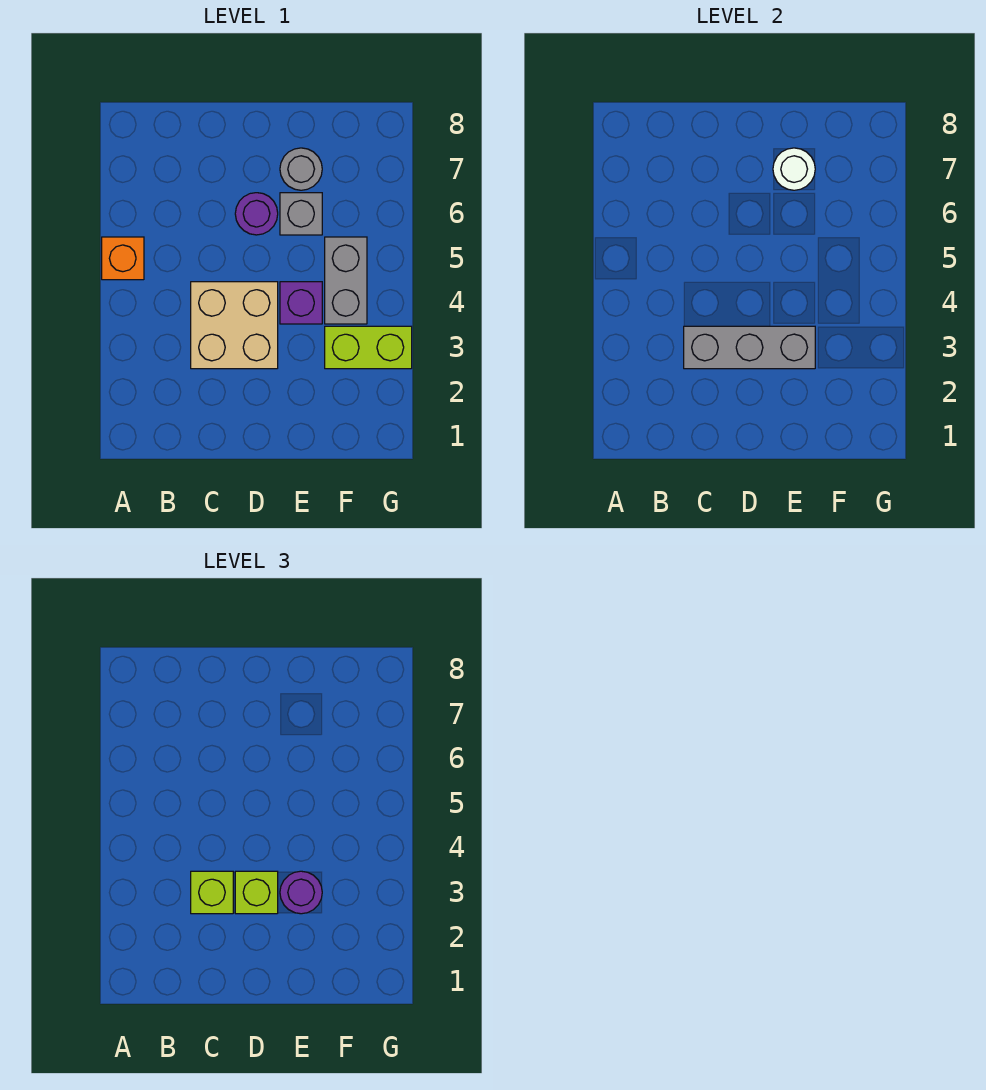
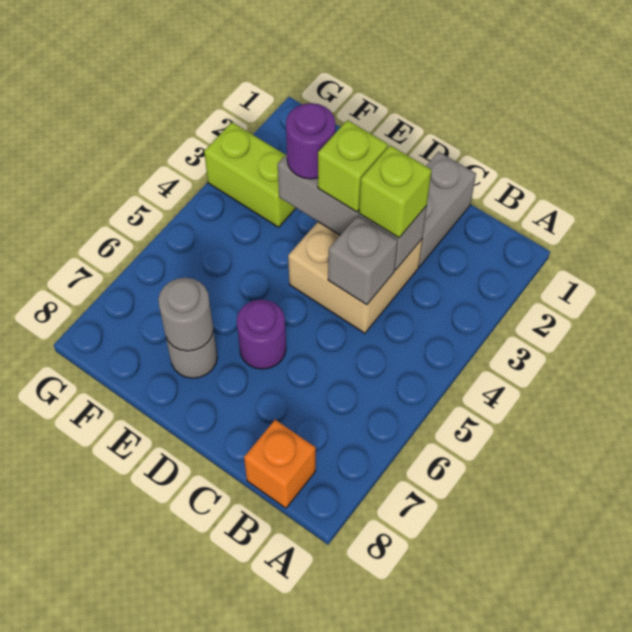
orange 1x1 brick [102,237,144,280] -> orange 1x1 brick moved to [244,420,316,508]
purple 1x1 brick [280,282,322,324] -> none
grey 1x1 brick [280,193,322,235] -> grey 1x1 brick moved to [328,216,398,305]
white 1x1 round brick [773,148,815,190] -> grey 1x1 round brick [158,278,213,351]
grey 1x2 brick [325,237,367,324] -> grey 1x2 brick moved to [419,152,476,266]

